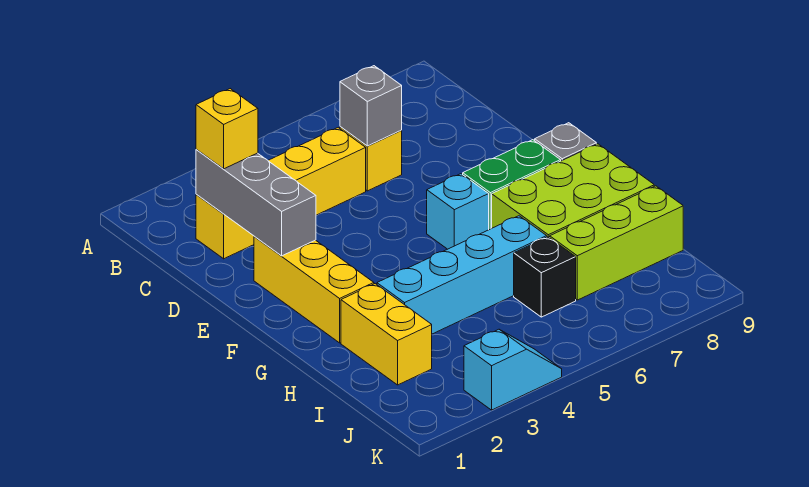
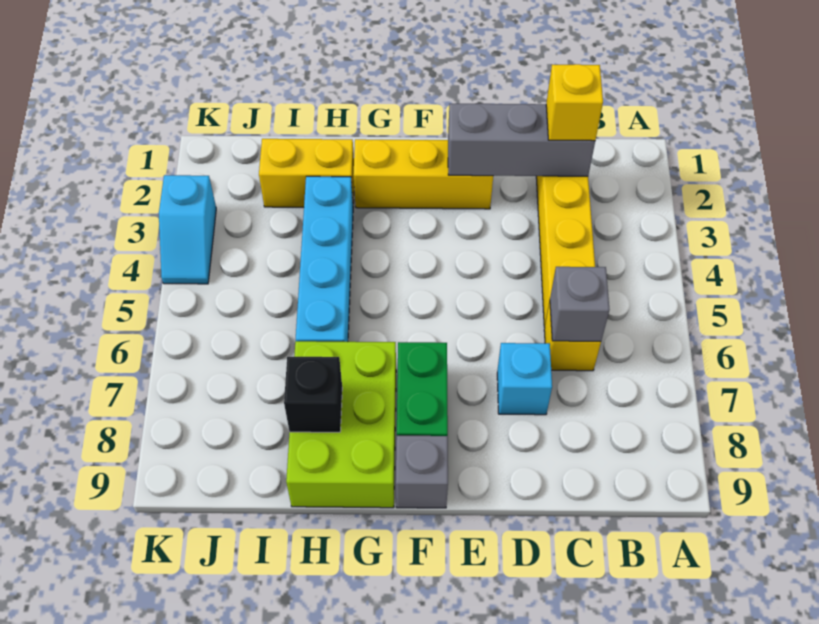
cyan 1x1 brick [427,174,489,249] -> cyan 1x1 brick moved to [497,343,552,415]
black 1x1 brick [514,237,576,317] -> black 1x1 brick moved to [284,357,342,432]
lime 1x3 brick [550,186,683,300] -> none

